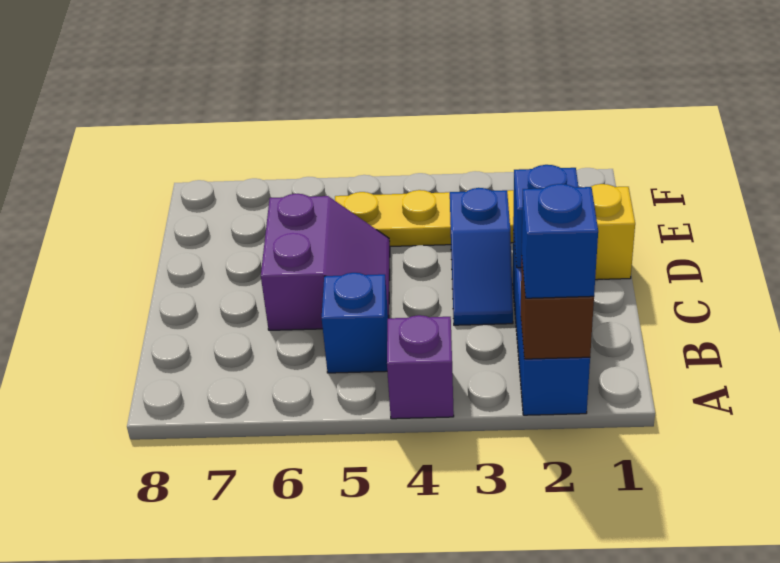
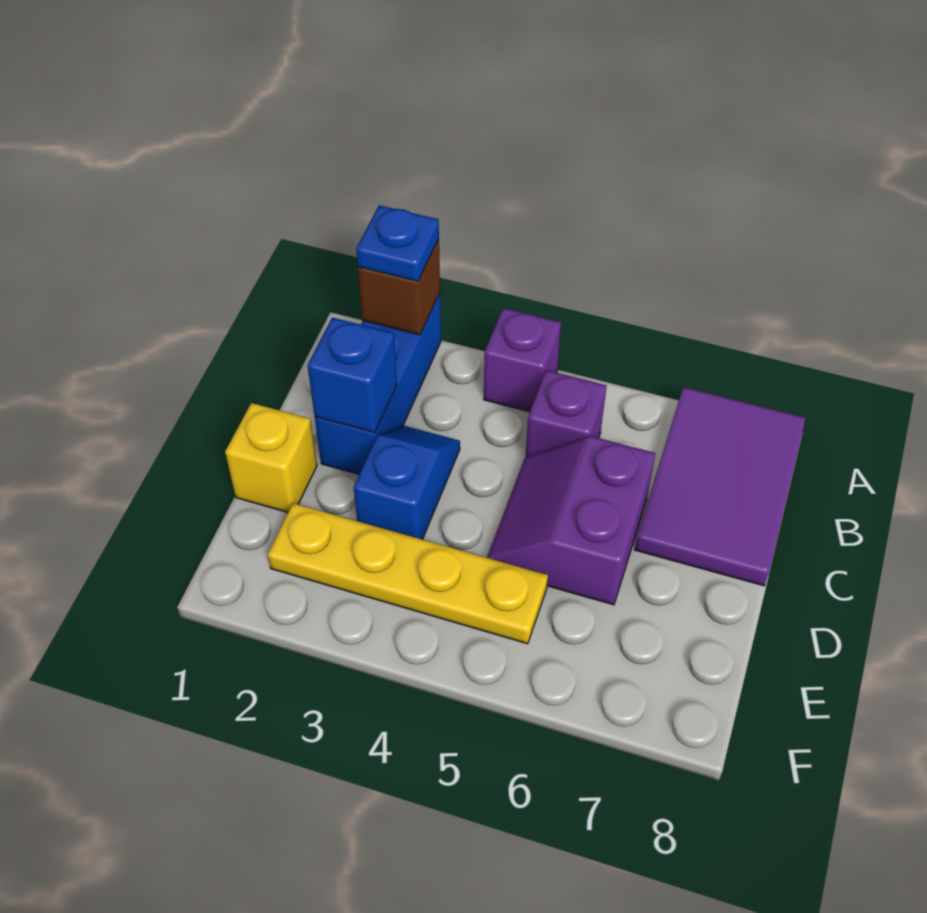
blue 1x1 brick [522,184,598,298] -> blue 1x1 plate [356,205,439,281]
none -> purple 2x3 tile [635,387,806,586]
blue 1x1 brick [322,273,388,373] -> purple 1x1 brick [526,370,607,457]

